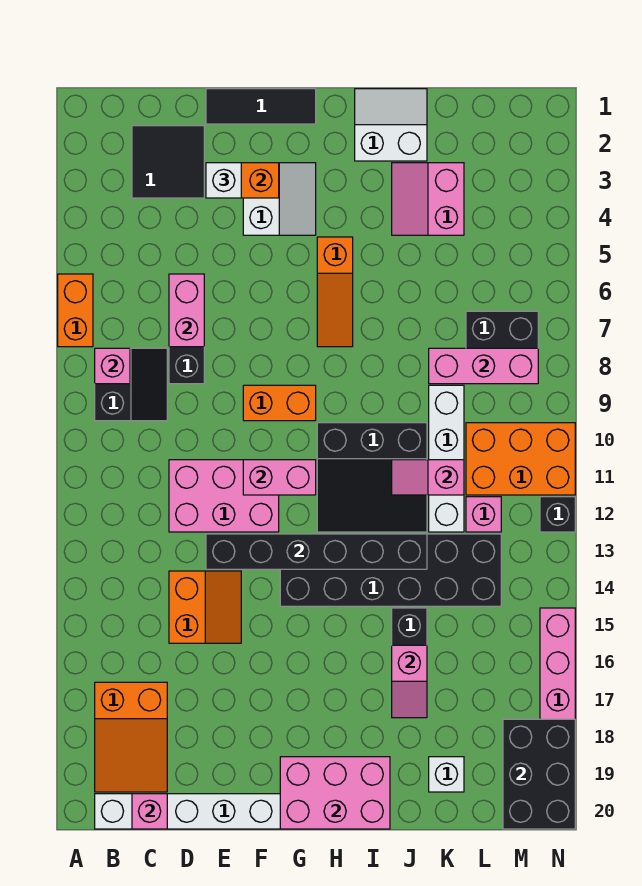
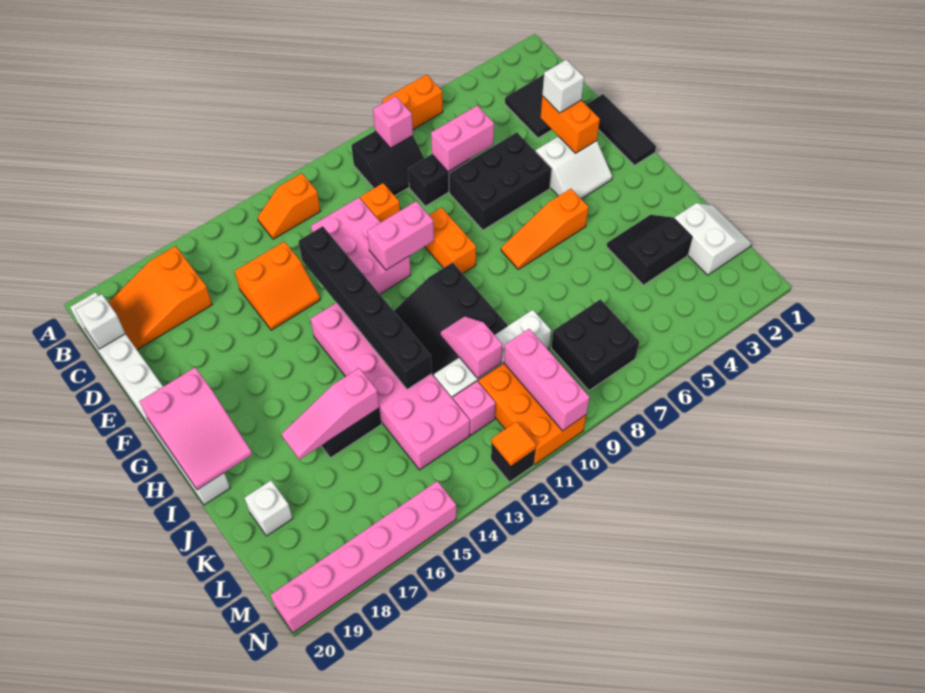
none -> orange 1x2 slope [258,173,320,239]
pink 1x1 brick [132,794,167,829] -> white 1x1 brick [75,294,125,349]
none -> orange 1x1 brick [360,183,400,222]
pink 1x2 brick [243,460,316,495] -> pink 1x2 brick turned to [367,201,434,270]
black 2x6 brick [280,534,501,606] -> pink 2x6 brick [311,303,470,470]
pink 2x3 brick [280,757,390,829] -> pink 2x3 slope [139,368,252,490]
white 2x2 slope [355,89,427,161] -> white 2x2 slope moved to [674,203,751,275]
pink 2x2 slope [392,163,464,235] -> black 2x2 slope [606,215,692,285]
pink 1x2 slope [392,645,427,718] -> pink 1x3 slope [282,368,379,460]
pink 1x3 brick [429,348,538,384] -> pink 1x3 brick moved to [504,329,590,431]
black 2x3 brick [503,719,575,829] -> black 2x3 brick moved to [449,132,552,230]
none -> orange 1x1 tile [492,422,536,466]

